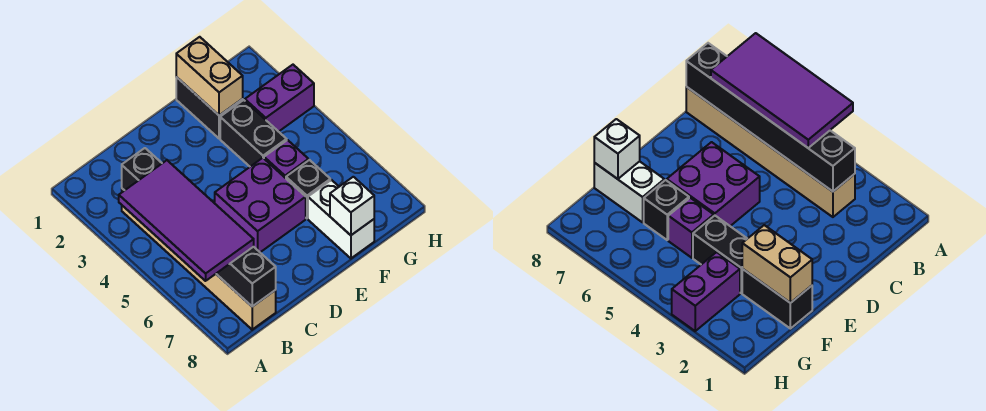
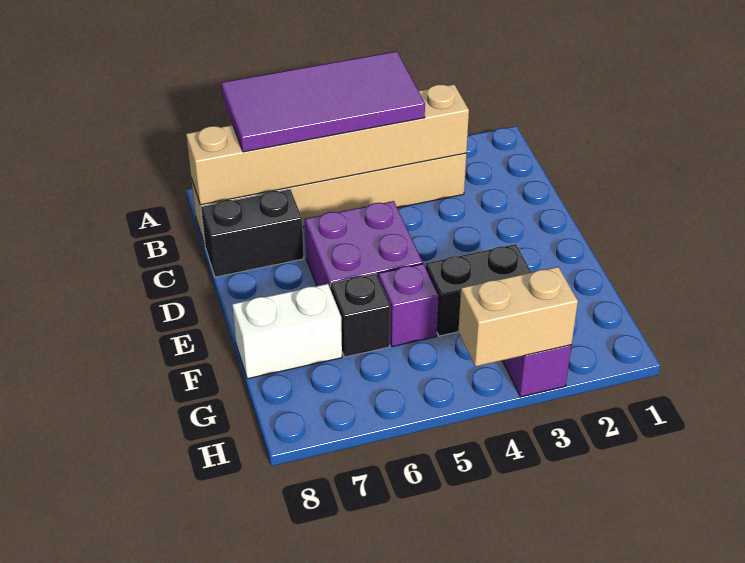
black 1x6 brick [122,148,276,306] -> tan 1x6 brick [186,84,469,205]
black 1x2 brick [176,77,243,139] -> black 1x2 brick moved to [201,189,304,277]
tan 1x2 brick [176,37,243,115] -> tan 1x2 brick moved to [458,267,578,367]
white 1x1 brick [330,177,374,235] -> none

